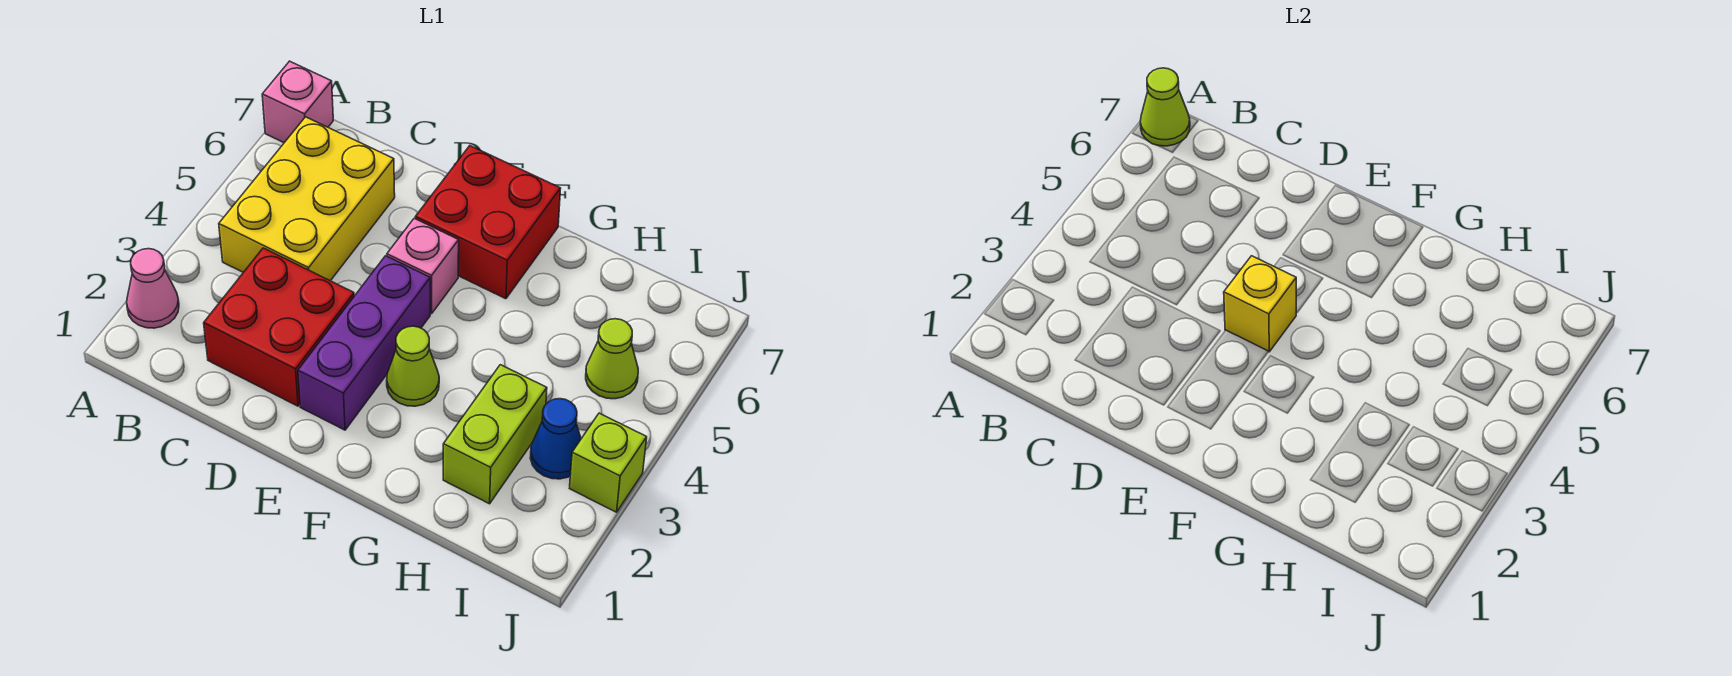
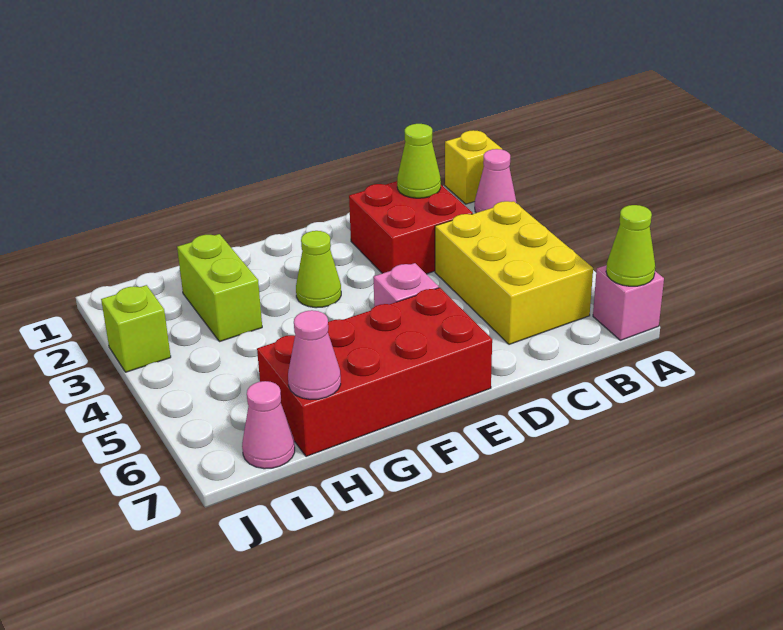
purple 1x3 brick [298,256,430,430] -> none
yellow 1x1 brick [1224,256,1296,352] -> yellow 1x1 brick moved to [445,130,502,204]
red 2x2 brick [415,146,561,299] -> red 2x4 brick [257,288,492,457]
none -> pink 1x1 cone [288,310,341,400]
blue 1x1 cone [530,399,581,479] -> none
lime 1x1 cone [586,319,638,399] -> lime 1x1 cone moved to [397,124,441,198]
none -> pink 1x1 cone [242,381,295,469]

